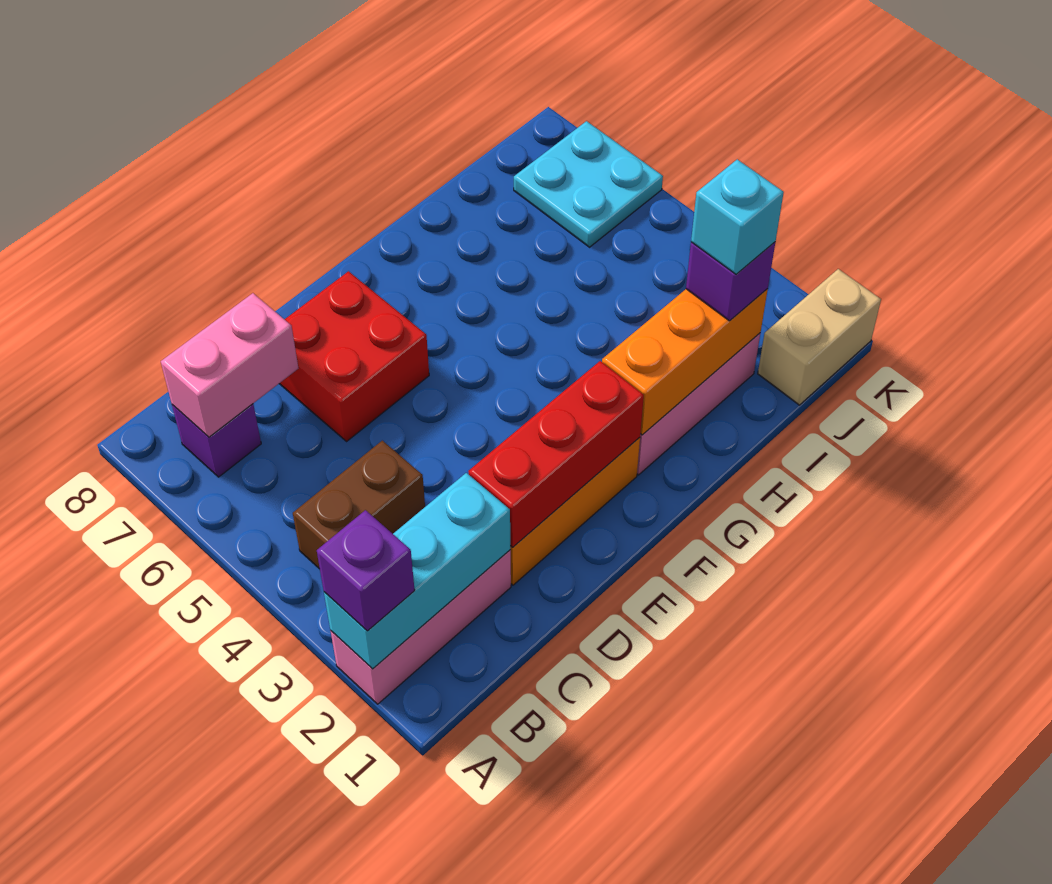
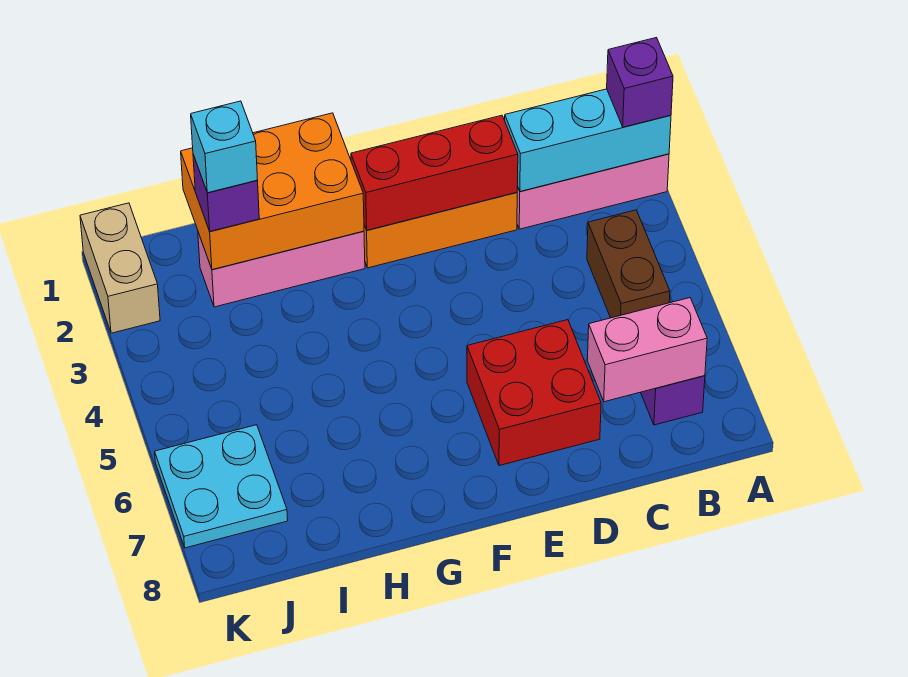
brown 1x2 brick [293,441,425,569] -> brown 1x2 brick turned to [587,210,670,318]
orange 1x3 brick [602,289,768,435] -> orange 2x3 brick [181,113,364,270]
tan 1x2 brick [758,269,881,405] -> tan 1x2 brick turned to [80,203,160,333]

